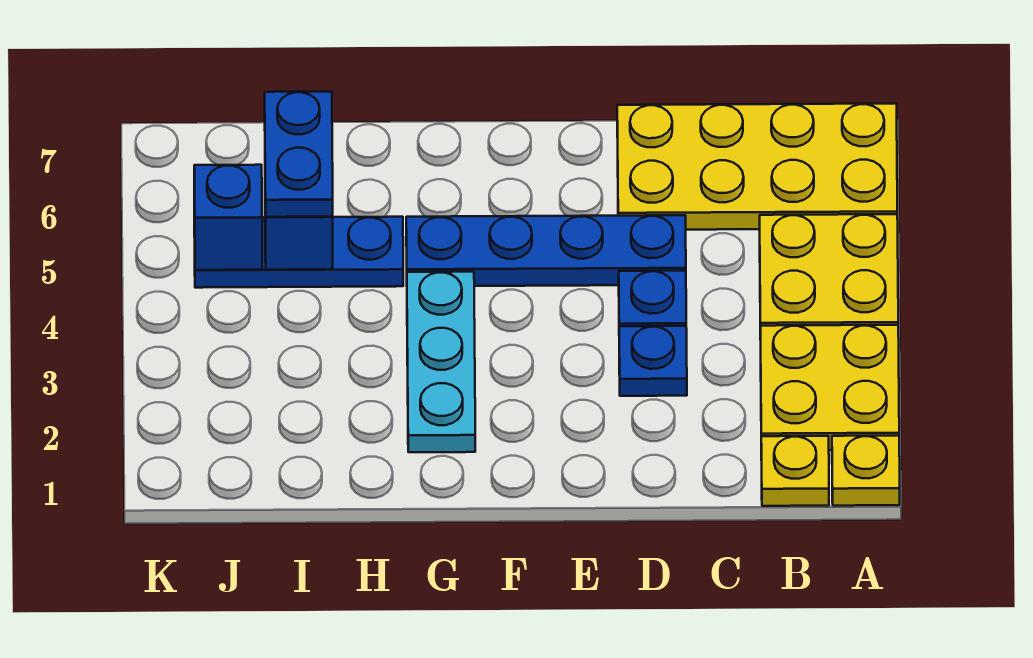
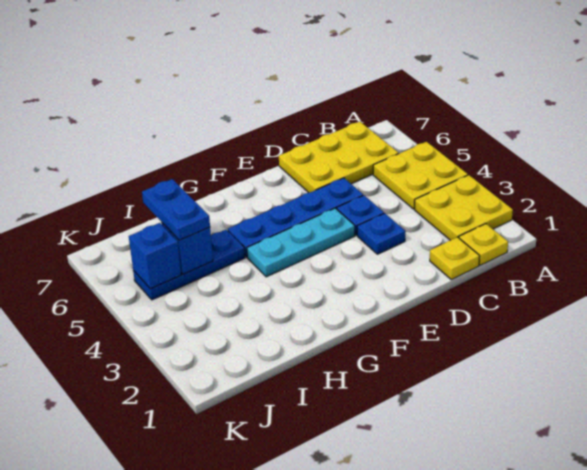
yellow 1x1 plate [832,436,900,506] -> yellow 1x1 plate moved to [430,237,480,280]
yellow 2x4 plate [617,104,897,230] -> yellow 2x3 plate [279,122,399,193]
cyan 1x3 plate [407,272,475,452] -> cyan 1x3 plate turned to [247,208,355,277]

